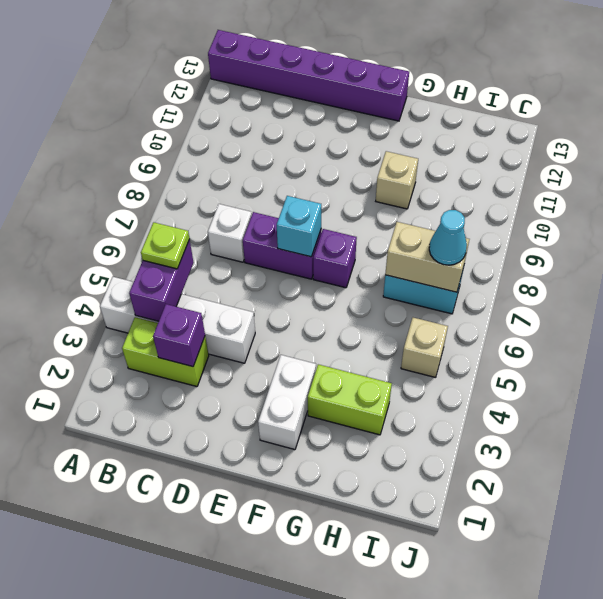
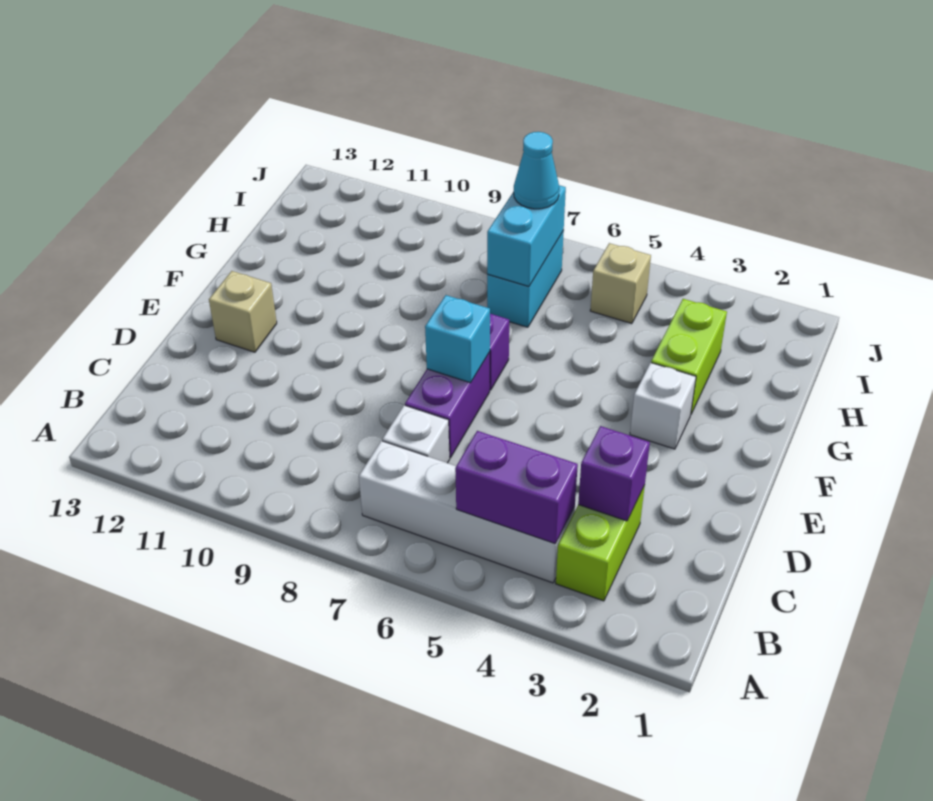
white 1x4 brick [100,277,255,363] -> white 1x4 brick turned to [359,441,575,583]
purple 1x6 brick [208,30,409,121] -> none
lime 1x1 plate [141,222,189,269] -> none
white 1x2 brick [258,355,316,450] -> white 1x1 brick [630,363,696,449]
tan 1x1 brick [376,151,418,209] -> tan 1x1 brick moved to [209,271,277,352]
tan 1x2 brick [385,222,469,292] -> cyan 1x2 brick [487,185,566,286]

